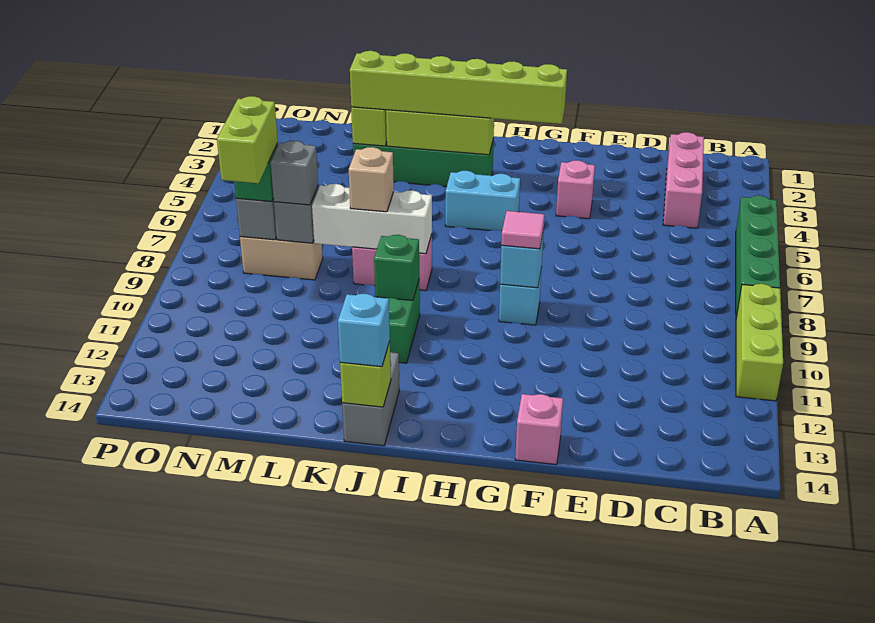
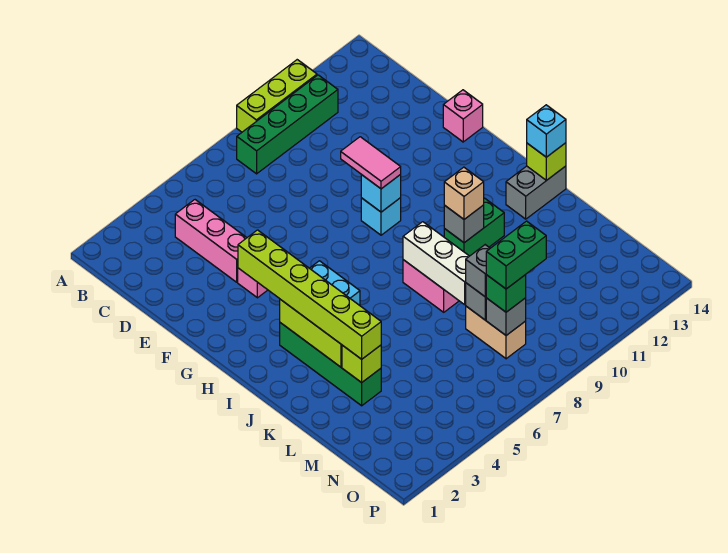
green 1x4 brick [736,196,780,317] -> green 1x4 brick moved to [237,75,338,174]
pink 1x3 brick [663,132,704,228] -> pink 1x3 brick turned to [175,200,247,282]
pink 1x1 tile [501,211,544,249] -> pink 1x2 tile [341,137,401,189]
green 1x1 brick [374,235,419,300] -> grey 1x1 brick [444,205,484,243]
tan 1x1 brick [349,147,394,212] -> tan 1x1 brick moved to [444,167,484,219]
lime 1x2 brick [217,96,278,183] -> green 1x2 brick [486,221,546,289]

